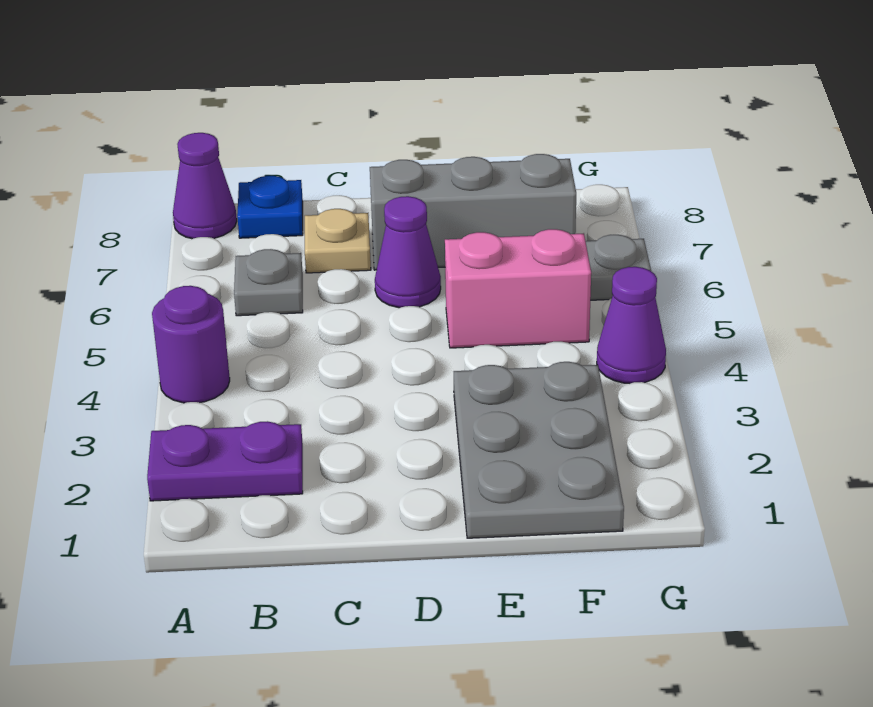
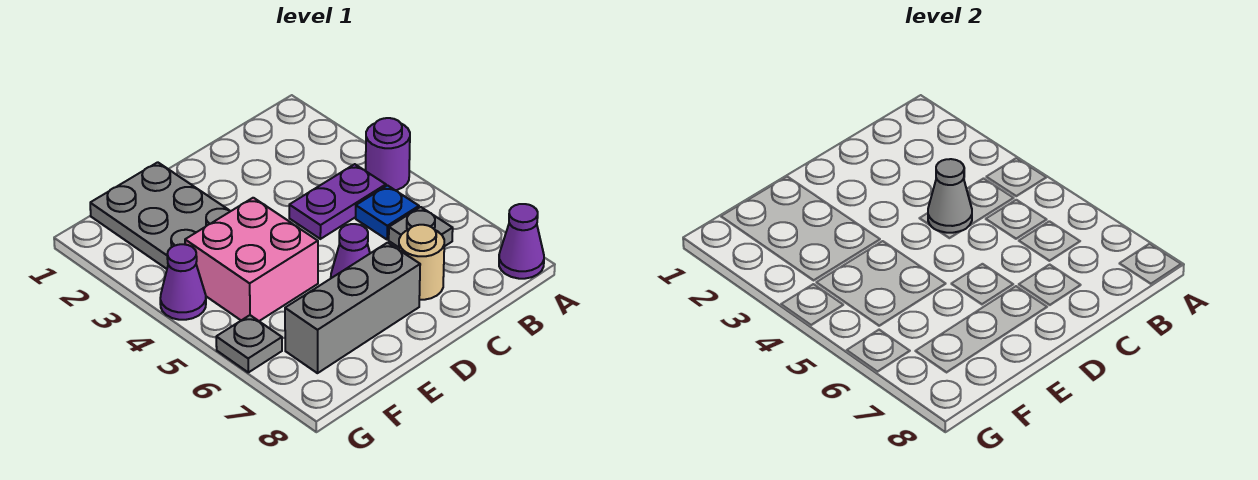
purple 1x2 plate [147,421,303,501] -> purple 1x2 plate moved to [289,164,386,239]
blue 1x1 plate [237,176,303,238] -> blue 1x1 plate moved to [356,186,419,240]
none -> grey 1x1 cone [928,159,972,233]
tan 1x1 plate [305,209,371,273] -> tan 1x1 round brick [399,225,444,300]
pink 1x2 brick [445,229,591,348] -> pink 2x2 brick [185,198,318,321]

